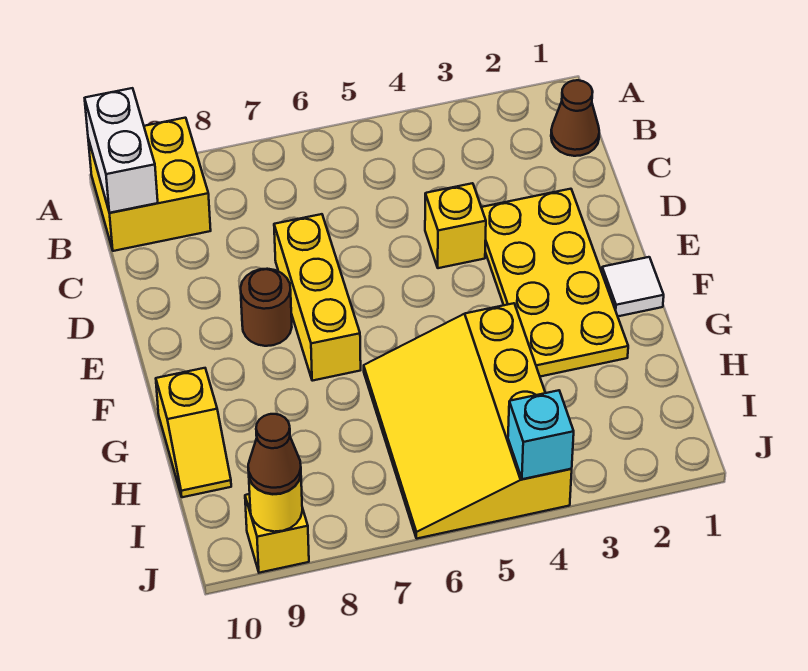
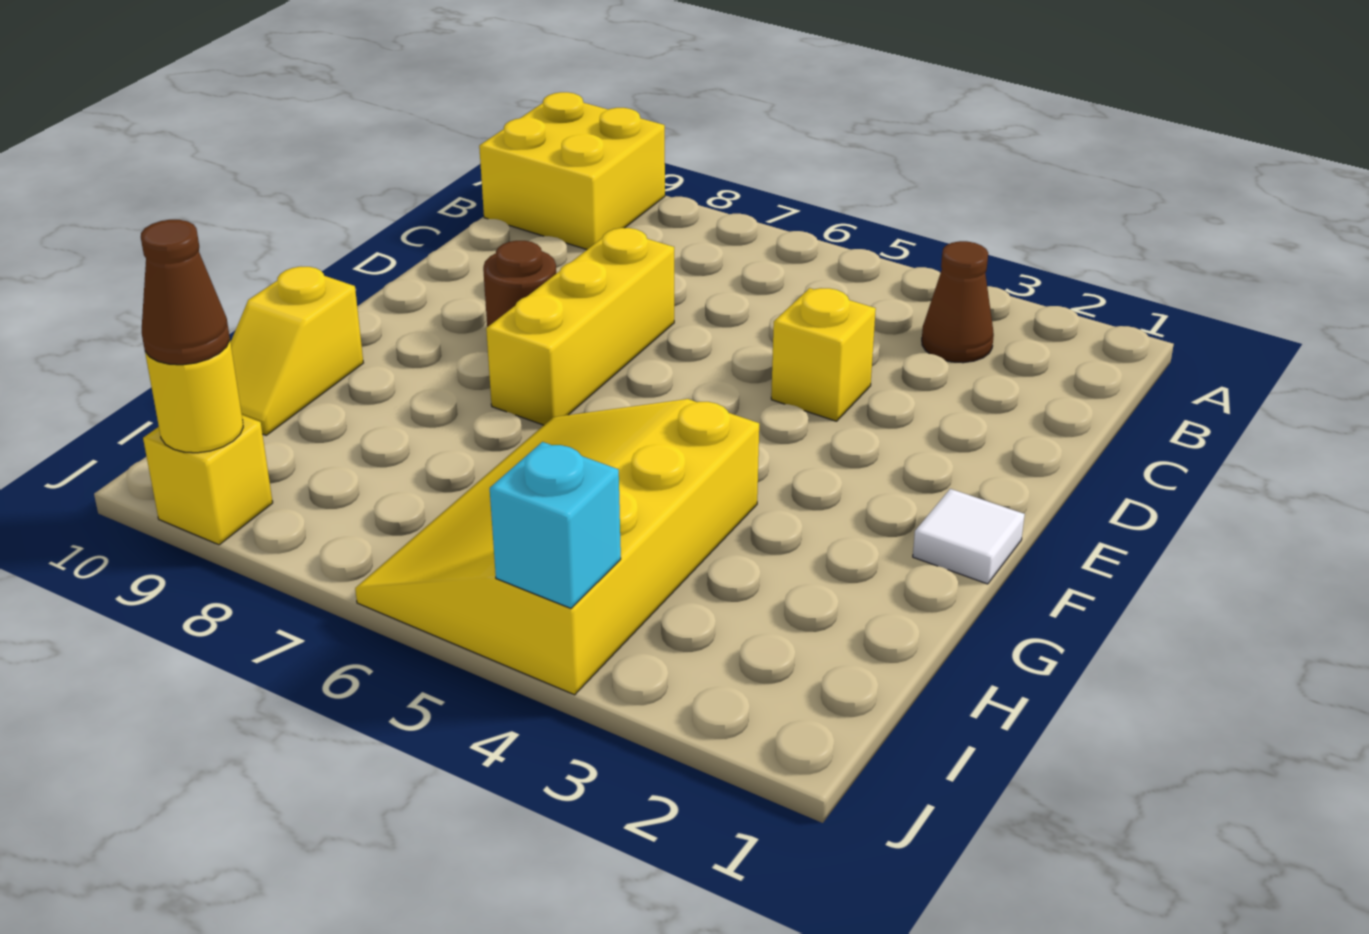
white 1x2 brick [85,88,158,213] -> none
brown 1x1 cone [551,80,599,156] -> brown 1x1 cone moved to [922,241,994,363]
yellow 2x4 plate [481,189,628,377] -> none

